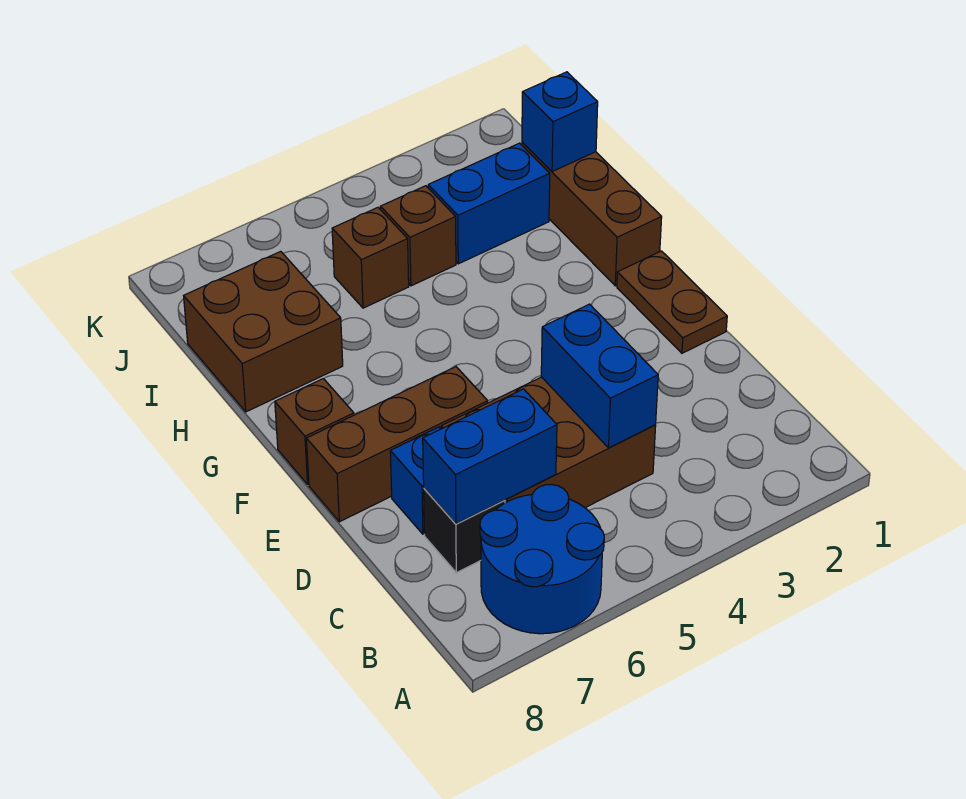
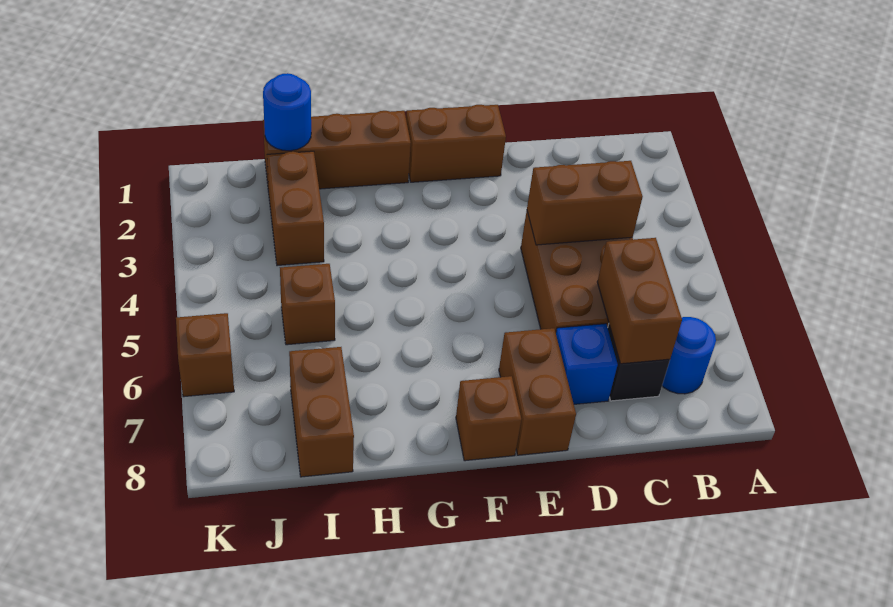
blue 2x2 round brick [480,484,604,634] -> blue 1x1 round brick [662,317,716,394]
blue 1x2 brick [541,304,658,448] -> brown 1x2 brick [527,161,643,245]
blue 1x2 brick [423,389,557,524] -> brown 1x2 brick [597,238,682,364]
brown 1x2 plate [617,251,727,353] -> brown 1x2 brick [406,105,506,182]
brown 1x3 brick [306,367,488,522] -> brown 1x2 brick [499,328,576,455]
brown 2x2 brick [184,251,343,412] -> brown 1x2 brick [289,347,354,477]
blue 1x1 brick [522,72,598,172] -> blue 1x1 round brick [263,73,311,151]
blue 1x2 brick [428,143,550,264] -> brown 1x2 brick [267,151,324,266]
brown 1x1 brick [380,186,456,286] -> brown 1x1 brick moved to [176,313,234,397]

